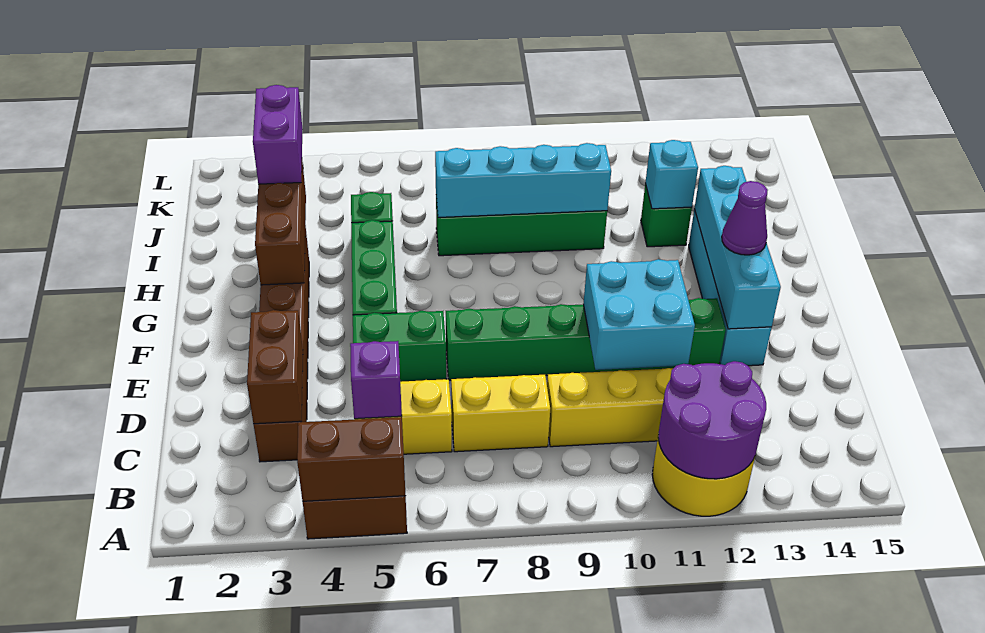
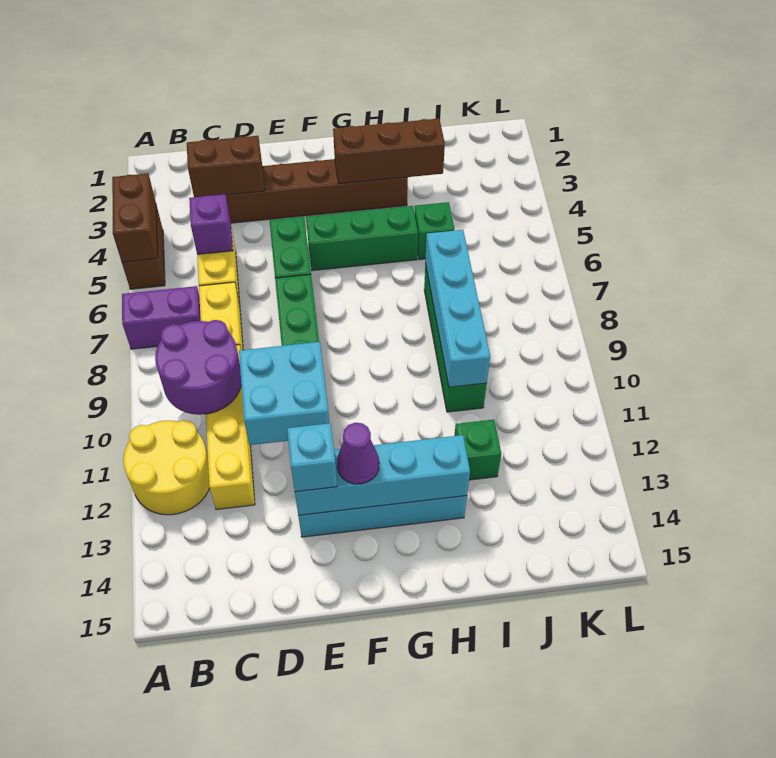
purple 2x2 round brick [658,361,766,479] -> purple 2x2 round brick moved to [155,320,241,415]
purple 1x2 brick [253,85,303,184] -> purple 1x2 brick moved to [122,286,201,349]
cyan 1x1 brick [645,140,698,209] -> cyan 1x1 brick moved to [287,423,337,492]

